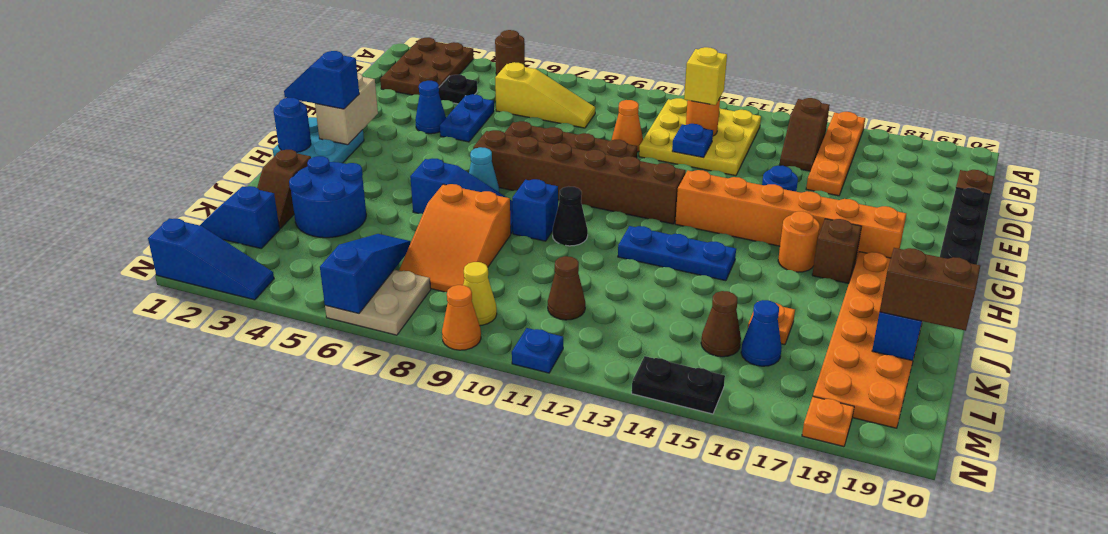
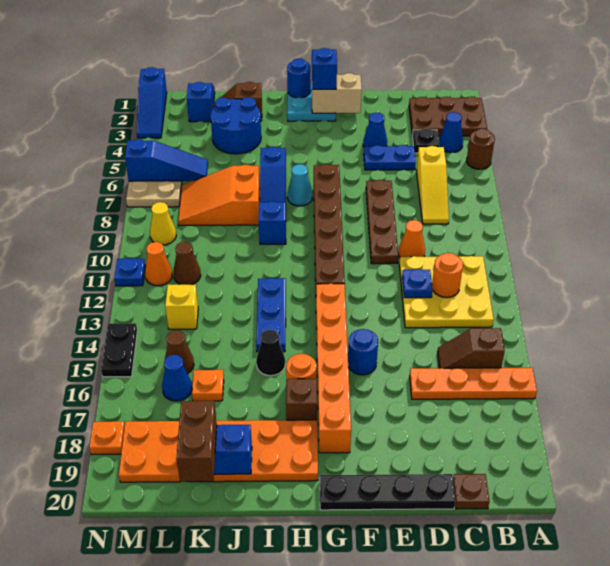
none -> blue 1x1 cone [439,112,463,153]
yellow 1x1 brick [684,47,727,105] -> yellow 1x1 brick moved to [165,284,198,329]
black 1x1 cone [553,186,588,246] -> black 1x1 cone moved to [256,330,285,376]
orange 1x1 cone [442,285,481,350] -> orange 1x1 cone moved to [145,242,172,286]

